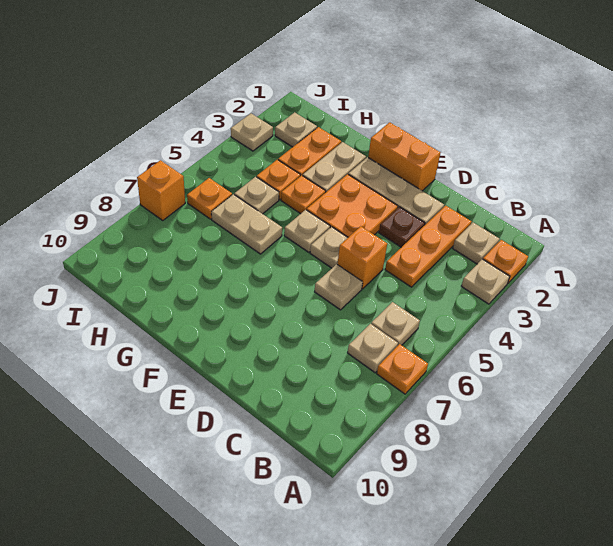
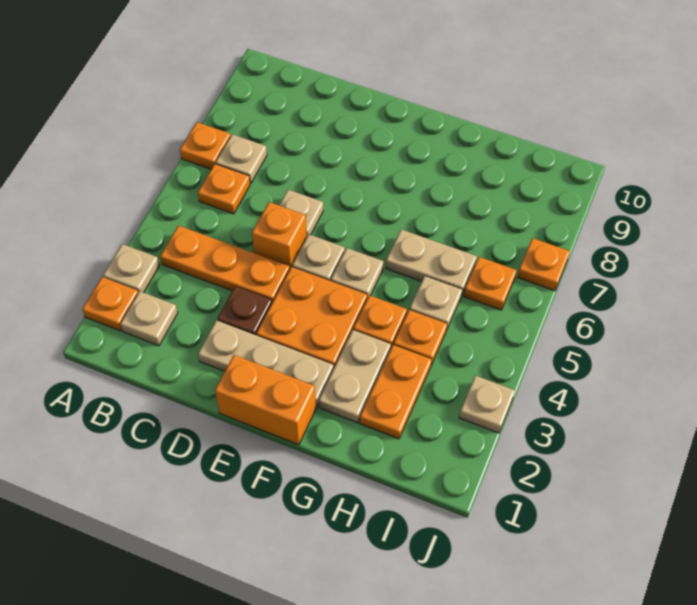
tan 1x1 plate [371,302,420,345] -> orange 1x1 plate [198,164,250,214]
orange 1x3 plate [385,206,472,287] -> orange 1x3 plate turned to [160,226,290,303]
tan 1x1 plate [275,112,317,147] -> none
orange 1x1 brick [137,160,185,220] -> orange 1x1 plate [518,238,570,291]

